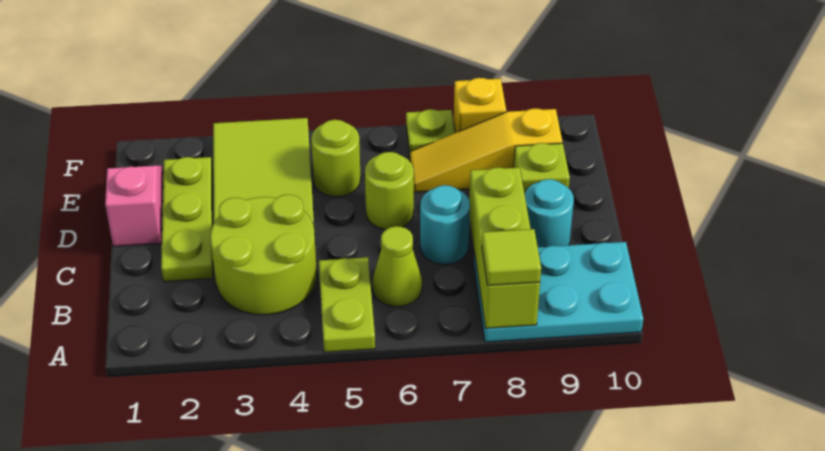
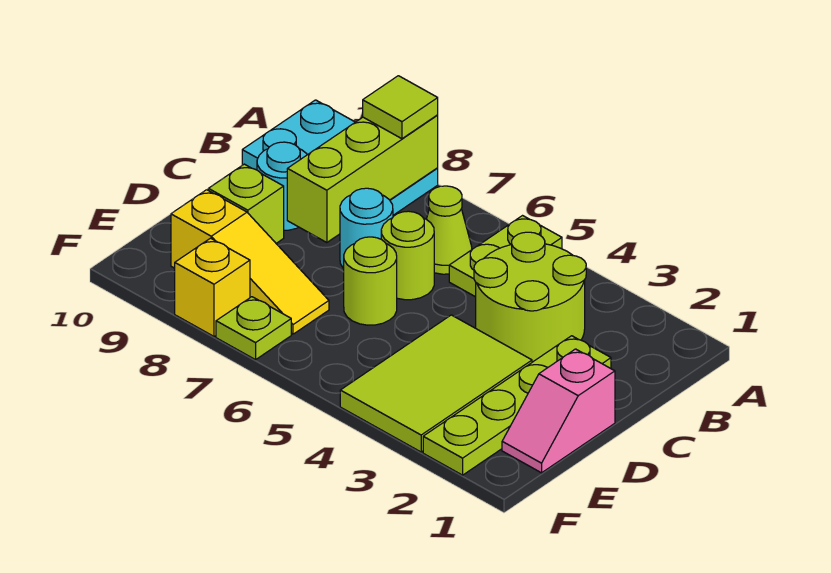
lime 1x3 plate [161,157,213,281] -> lime 1x4 plate [423,336,611,475]
lime 1x1 round brick [311,120,361,197] -> lime 1x1 round brick moved to [381,211,434,300]

